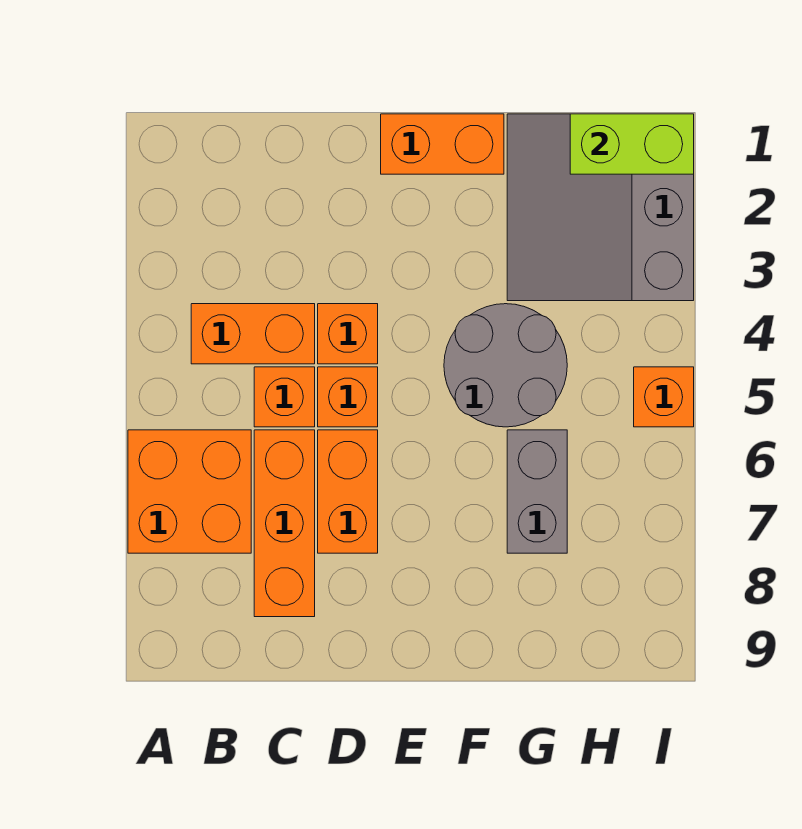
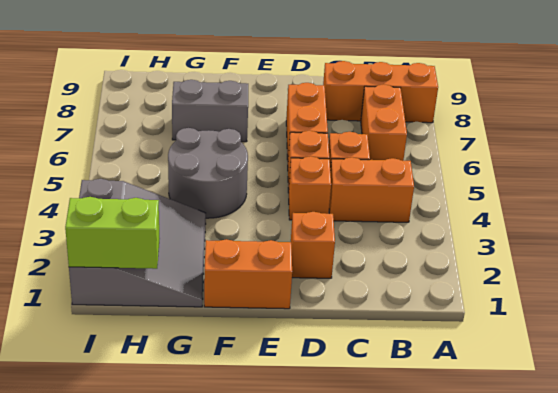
orange 2x2 brick [128,430,251,553] -> orange 1x2 brick [361,84,407,161]
orange 1x3 brick [254,430,315,617] -> orange 1x3 brick turned to [323,61,438,123]
grey 1x2 brick [507,430,567,553] -> grey 1x2 brick turned to [172,80,248,142]
orange 1x1 brick [634,367,694,427] -> orange 1x1 brick moved to [291,212,335,278]

